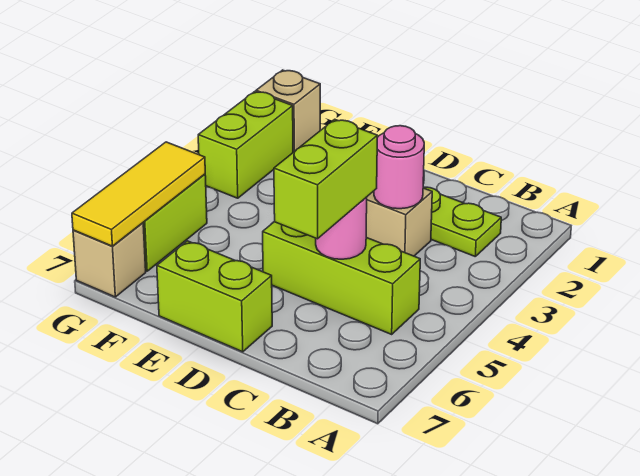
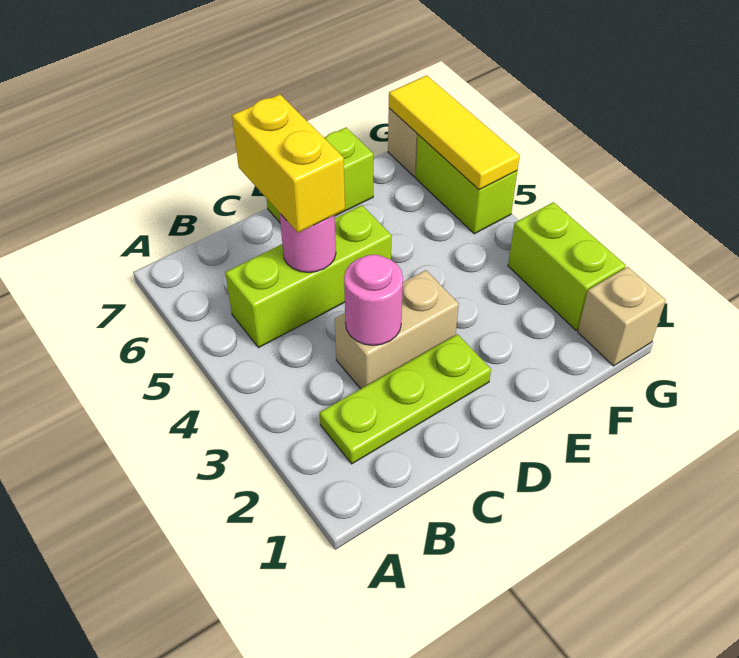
lime 1x2 brick [274,119,377,239] -> yellow 1x2 brick [232,94,345,233]

